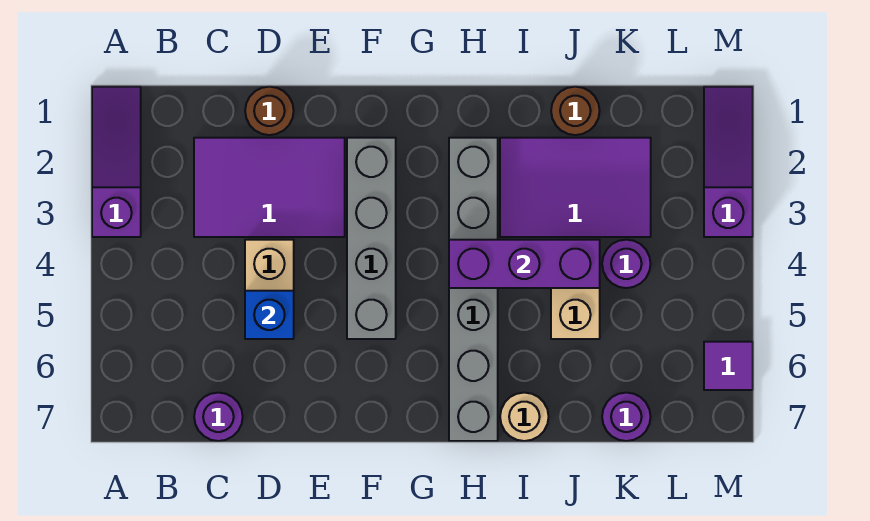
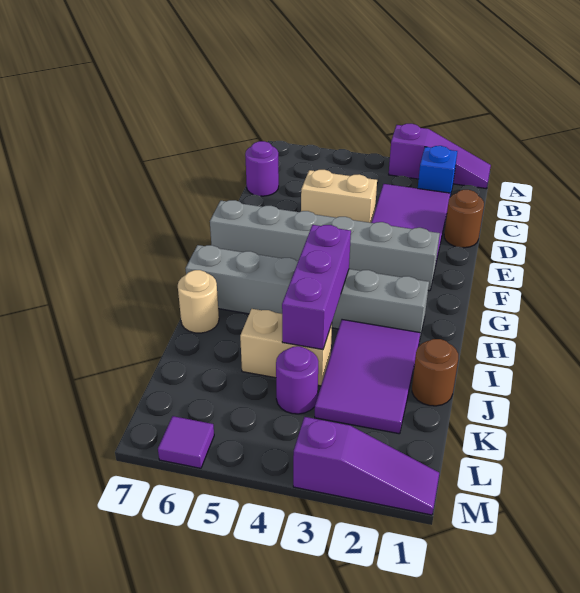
blue 1x1 brick [245,291,294,339] -> blue 1x1 brick moved to [418,146,457,197]
grey 1x4 brick [347,138,396,339] -> grey 1x6 brick [210,200,440,291]
purple 1x1 round brick [602,393,651,441] -> none

